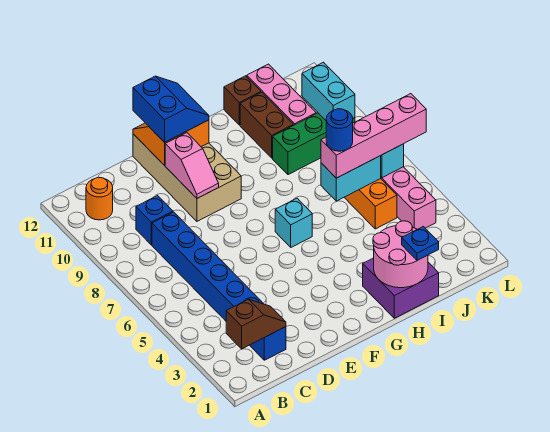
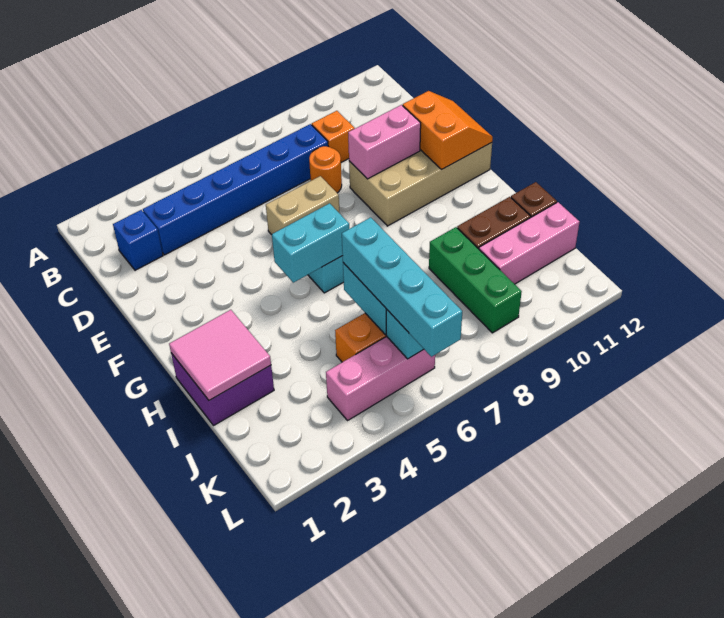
brown 1x2 slope [226,299,286,349] -> none
orange 1x1 round brick [86,177,113,220] -> orange 1x1 round brick moved to [309,146,342,193]
blue 1x1 brick [136,196,173,245] -> orange 1x1 brick [312,111,355,162]
none -> tan 1x2 brick [266,176,339,235]
pink 1x2 slope [165,133,219,198] -> pink 1x2 brick [348,105,421,179]
blue 2x2 slope [133,76,209,142] -> none
pink 2x2 round brick [373,221,428,288] -> pink 2x2 tile [169,310,271,400]
blue 1x1 plate [402,226,439,260] -> none
pink 1x4 brick [321,94,426,178] -> cyan 1x4 brick [342,217,462,357]
blue 1x1 round brick [326,109,353,151] -> none
cyan 1x2 brick [302,62,355,120] -> cyan 1x2 brick moved to [272,203,349,283]

